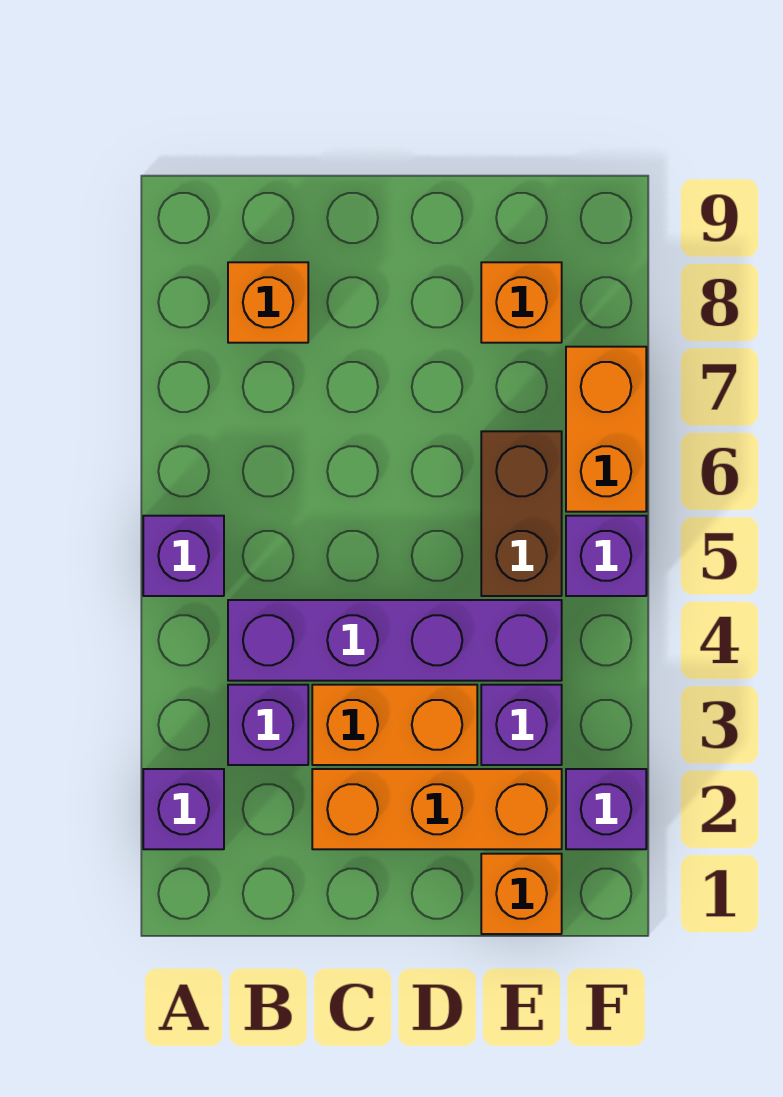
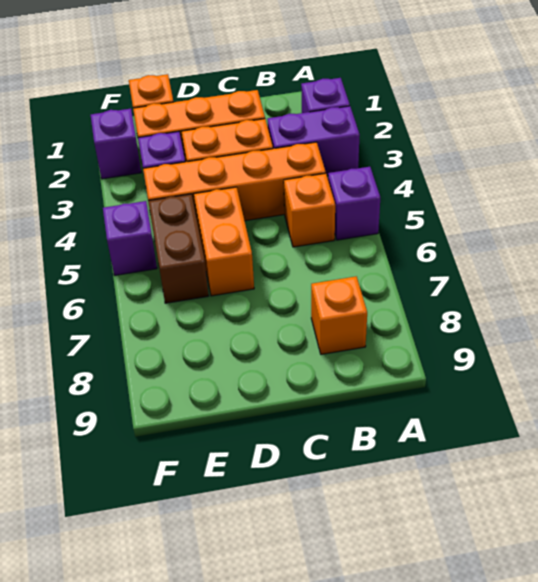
purple 1x1 brick [228,685,308,765] -> purple 1x2 brick [267,106,360,176]
purple 1x4 brick [228,600,562,681] -> orange 1x4 brick [143,142,326,221]
orange 1x1 brick [481,262,562,343] -> orange 1x1 brick moved to [284,173,335,247]
orange 1x2 brick [566,347,646,512] -> orange 1x2 brick moved to [194,187,254,296]

